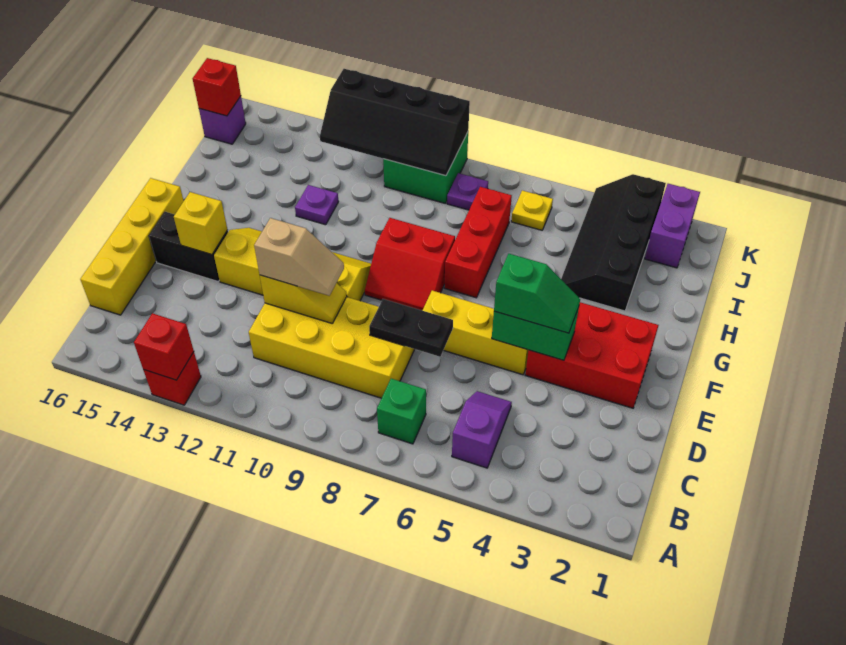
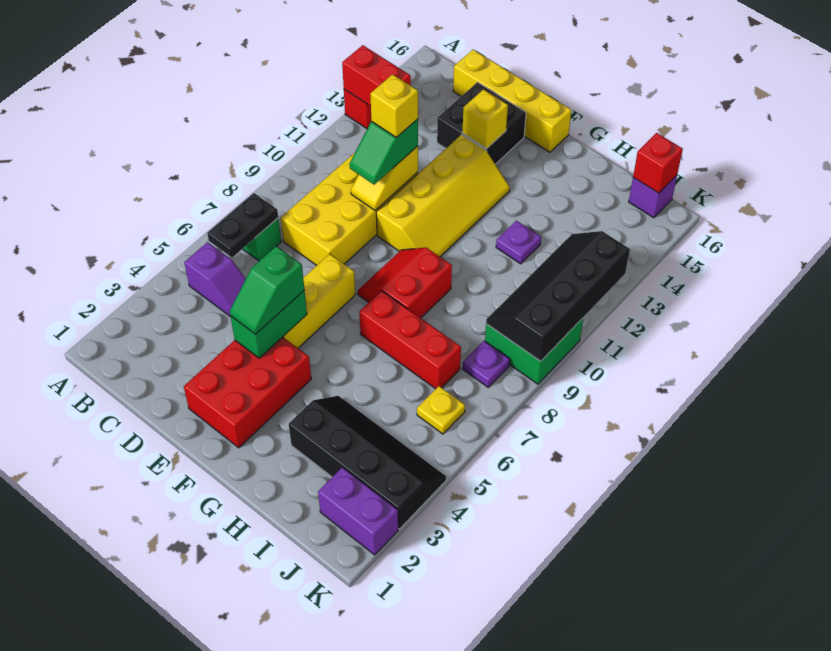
red 1x1 brick [134,313,194,380] -> red 1x2 brick [342,45,411,106]
black 1x2 plate [369,299,453,357] -> black 1x2 plate moved to [207,193,278,258]
tan 1x2 slope [254,218,344,296] -> green 1x2 slope [350,119,418,185]
none -> yellow 1x1 brick [370,74,418,138]
black 1x2 brick [149,212,228,281] -> black 2x2 brick [437,82,526,164]

